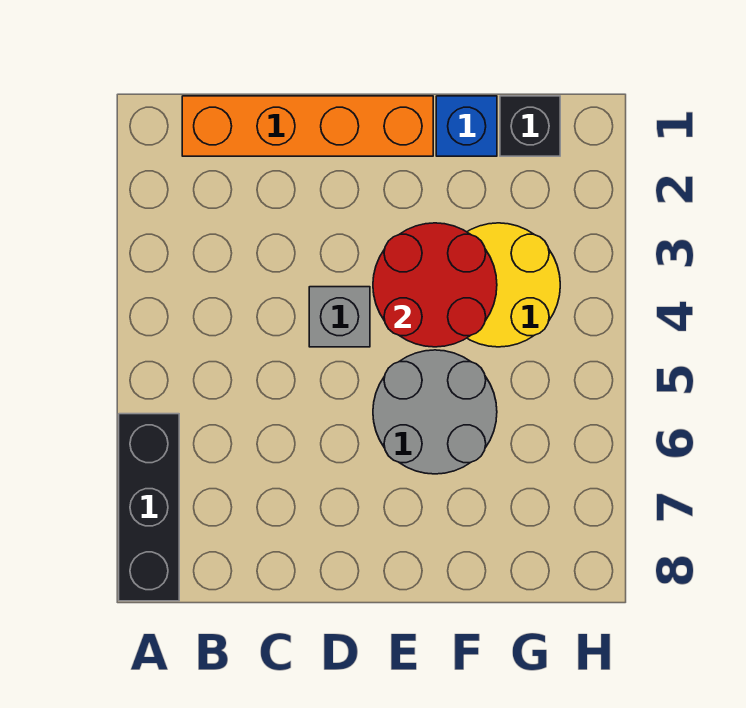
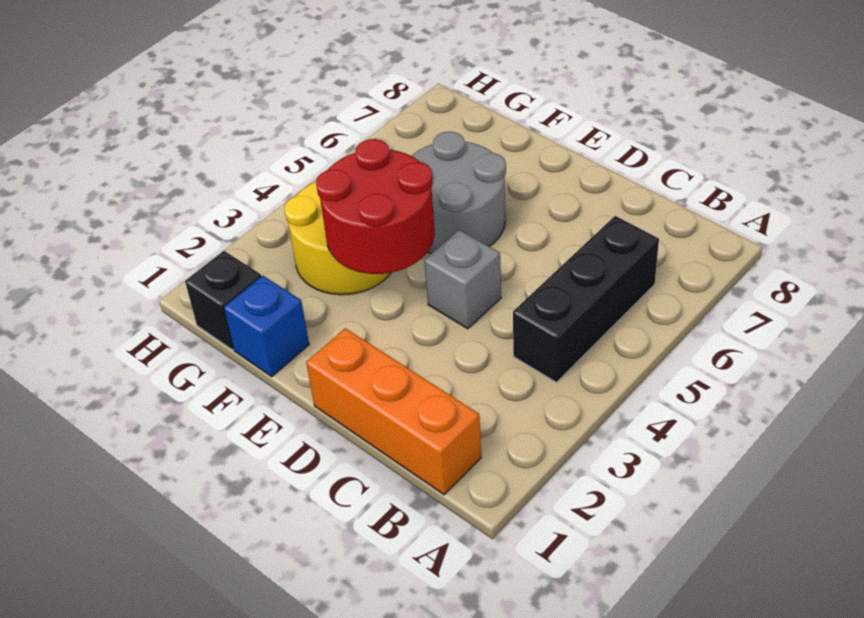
black 1x3 brick [119,414,179,601] -> black 1x3 brick moved to [513,216,659,382]
orange 1x4 brick [182,96,433,156] -> orange 1x3 brick [306,328,481,495]

